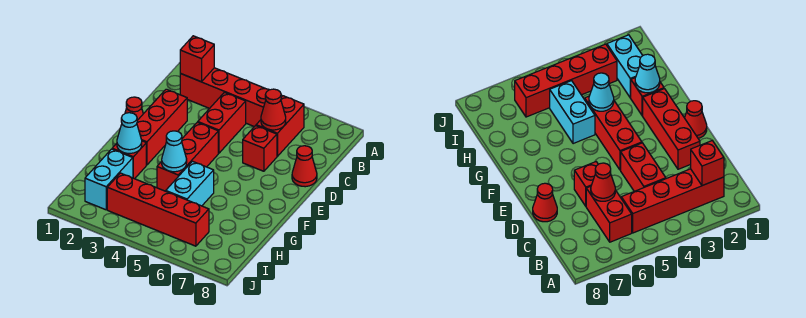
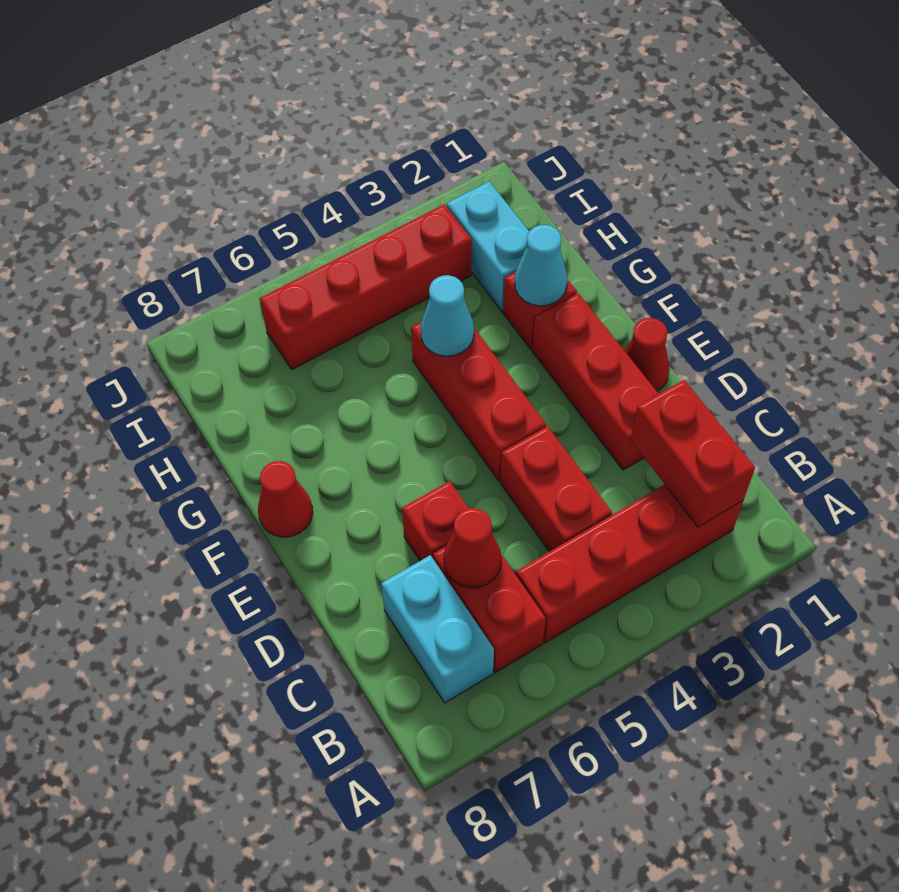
red 1x1 brick [180,36,214,82] -> red 1x2 brick [631,380,755,527]
red 1x1 cone [292,146,317,187] -> red 1x1 cone moved to [258,461,313,537]
cyan 1x2 brick [166,161,214,206] -> cyan 1x2 brick moved to [381,555,494,703]

